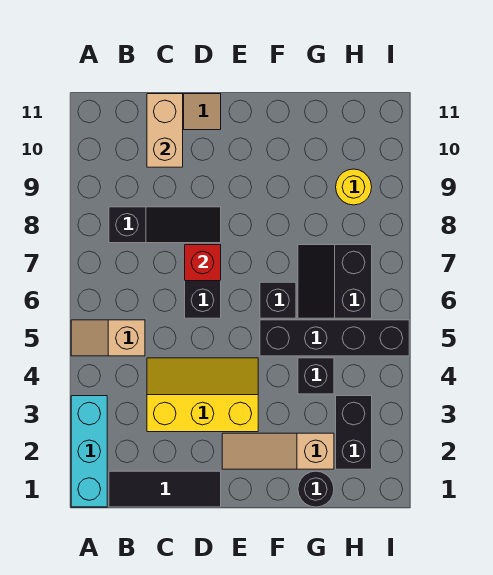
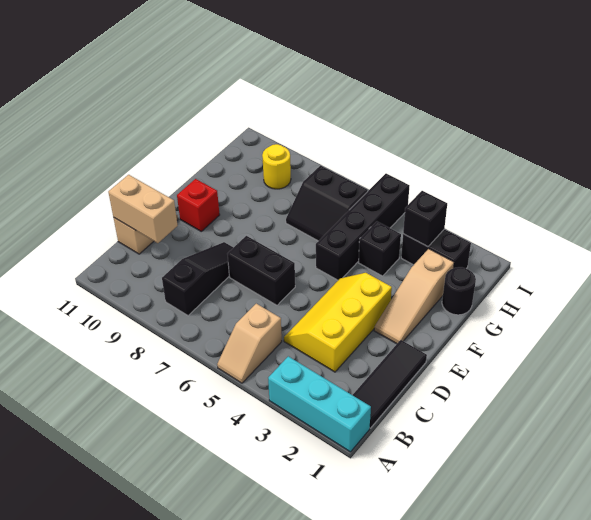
red 1x1 brick [185,245,221,281] -> red 1x1 brick moved to [177,179,220,231]
black 1x1 brick [260,282,296,318] -> black 1x1 brick moved to [403,191,447,247]

